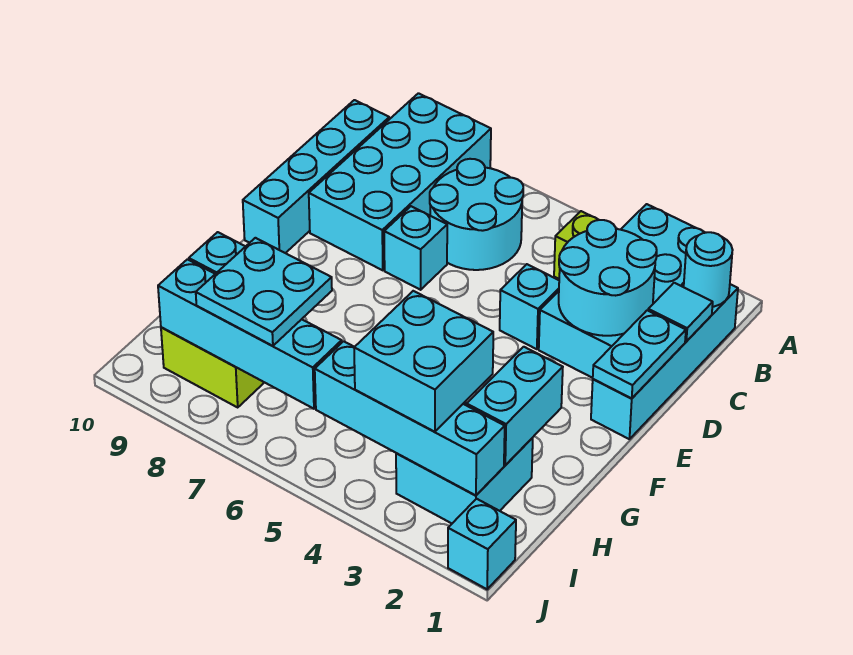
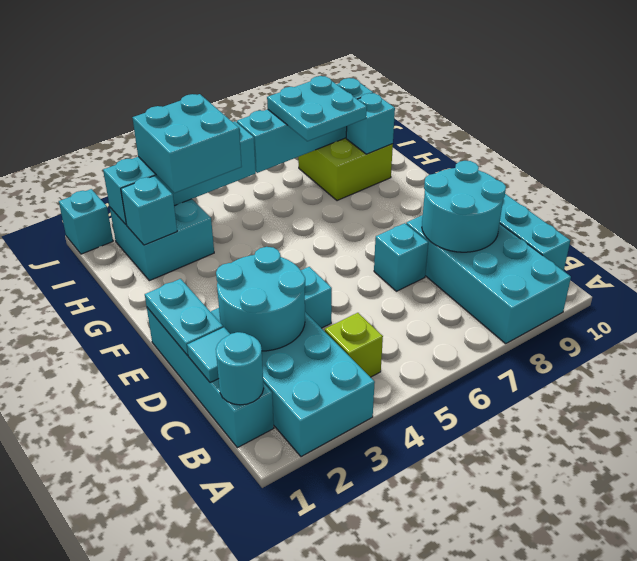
cyan 2x2 round brick [430,159,523,270] -> cyan 2x2 round brick moved to [422,161,506,252]
cyan 1x2 brick [467,347,563,465] -> cyan 1x1 brick [121,176,177,245]

